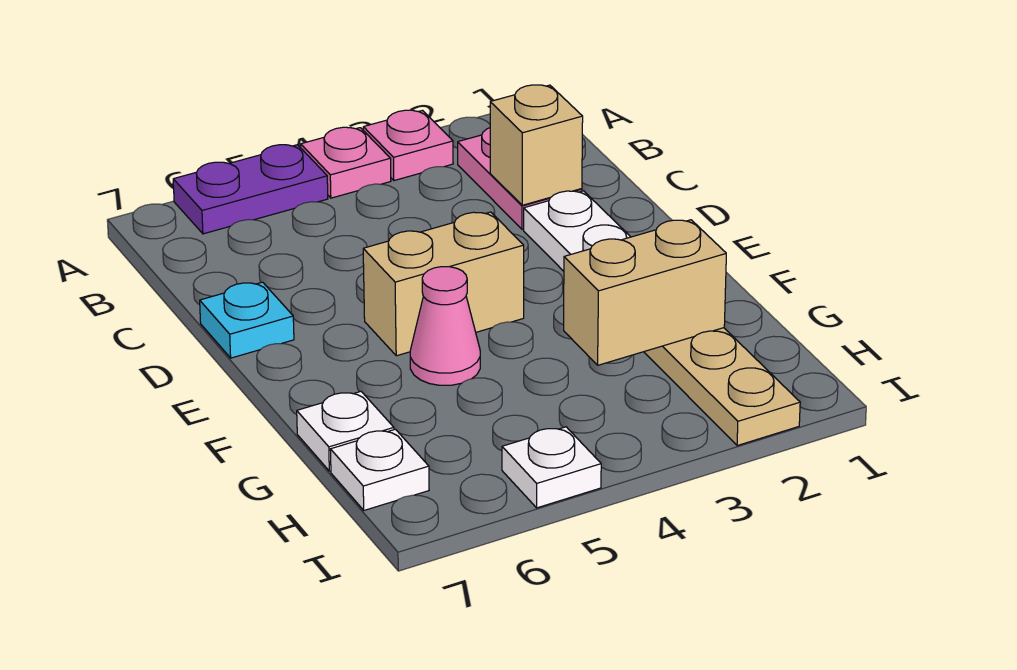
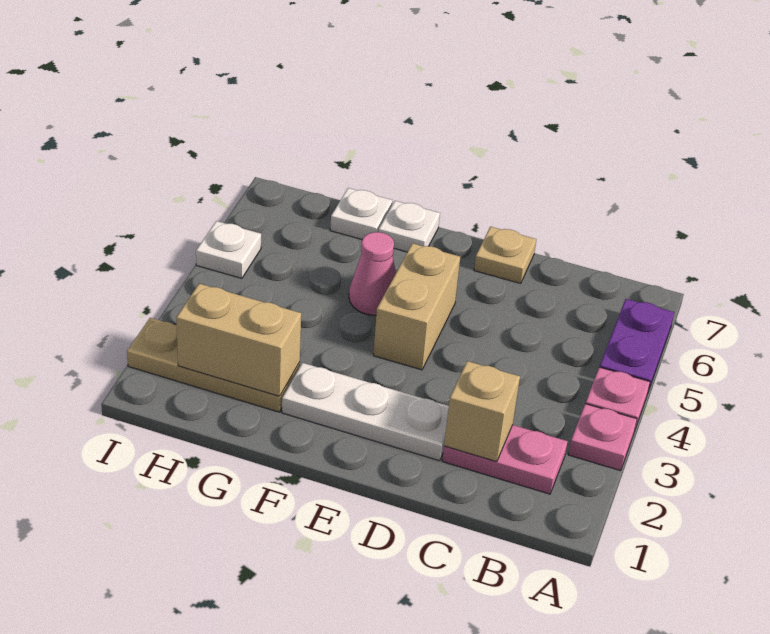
cyan 1x1 plate [200,282,294,358] -> tan 1x1 plate [474,227,536,283]
tan 1x2 brick [564,220,726,365] -> tan 1x2 brick turned to [176,284,301,396]
white 1x1 plate [330,429,429,510] -> white 1x1 plate moved to [379,201,440,252]

